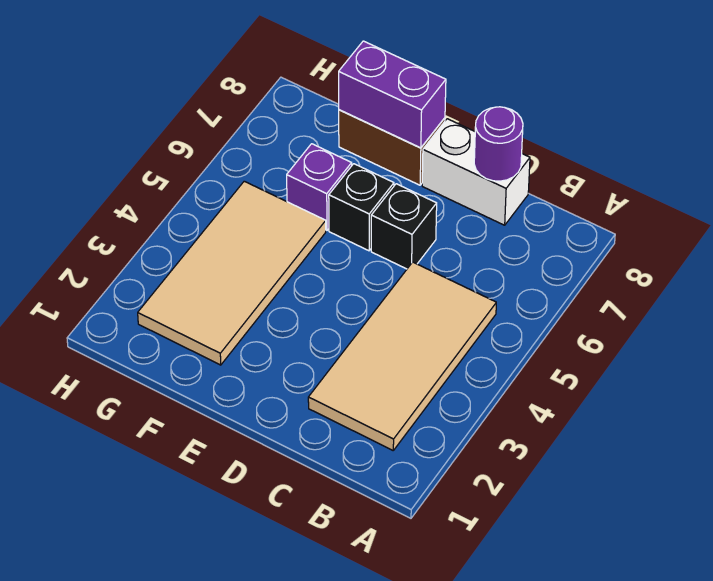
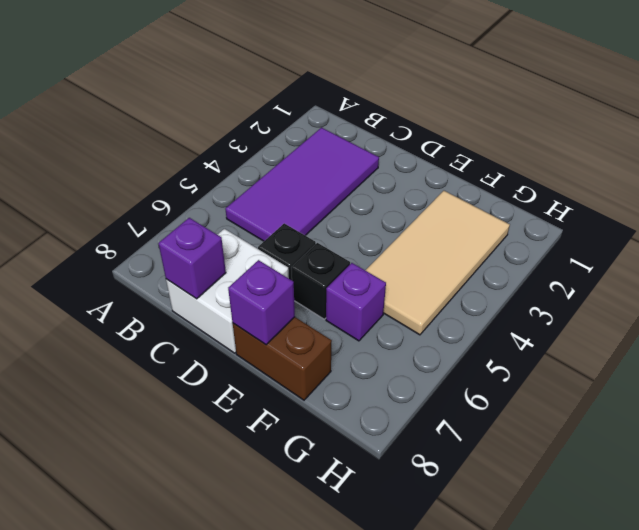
tan 2x4 tile [308,262,496,450] -> purple 2x4 tile [225,127,379,241]
white 1x2 brick [422,119,530,225] -> white 2x2 brick [166,229,289,353]
purple 1x1 round brick [474,107,523,181] -> purple 1x1 brick [158,218,226,299]
purple 1x2 brick [339,41,446,148] -> purple 1x1 brick [228,260,295,345]

